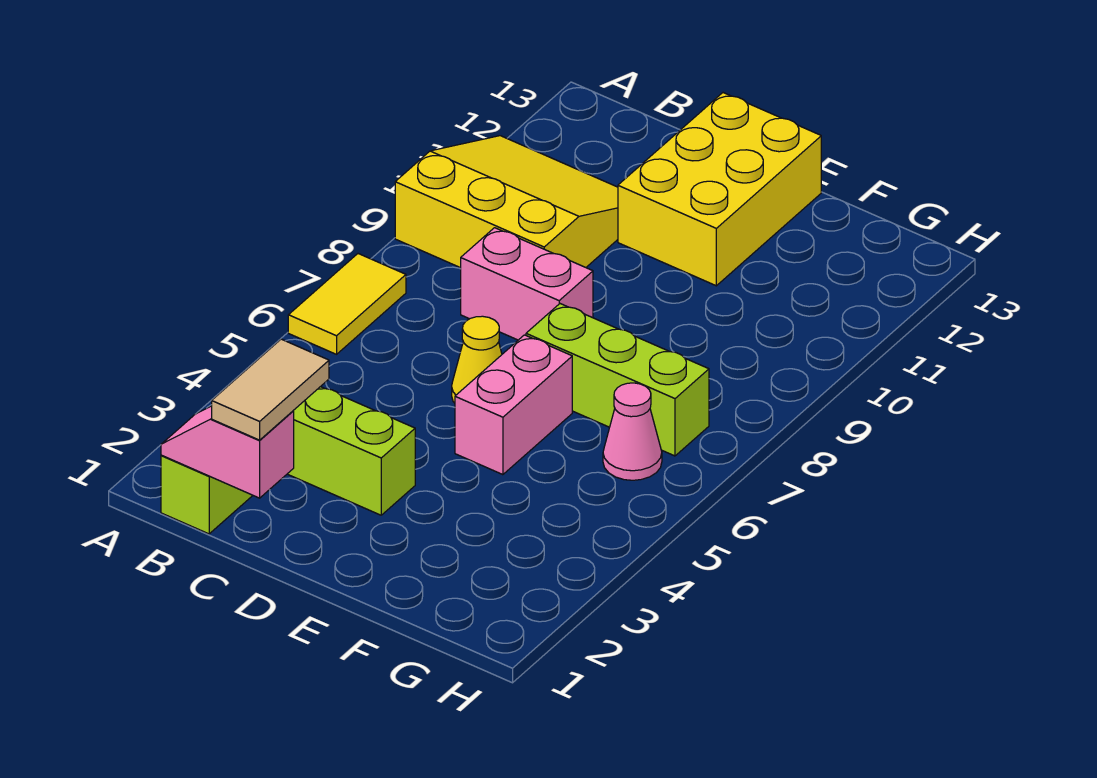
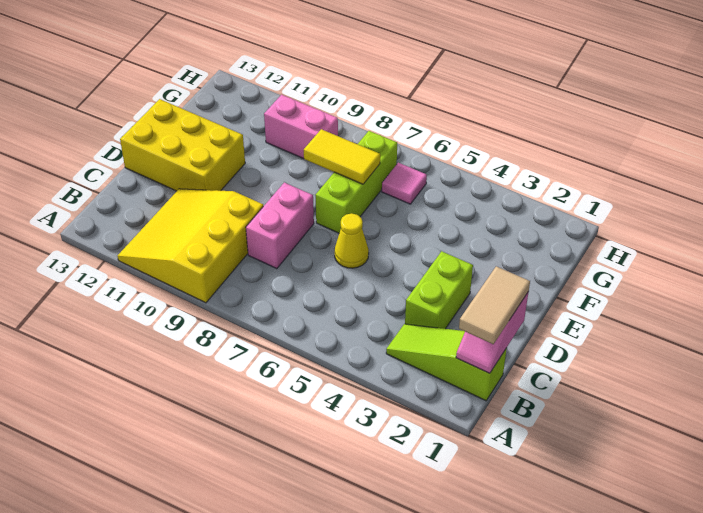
yellow 1x2 tile [288,254,406,354] -> yellow 1x2 tile moved to [304,129,380,184]
tan 1x2 tile [212,339,329,440] -> tan 1x2 tile turned to [459,266,530,344]
pink 1x2 brick [455,335,572,475] -> pink 1x2 brick moved to [264,95,338,159]
pink 1x1 cone [603,383,662,480] -> pink 1x1 tile [382,163,427,204]

